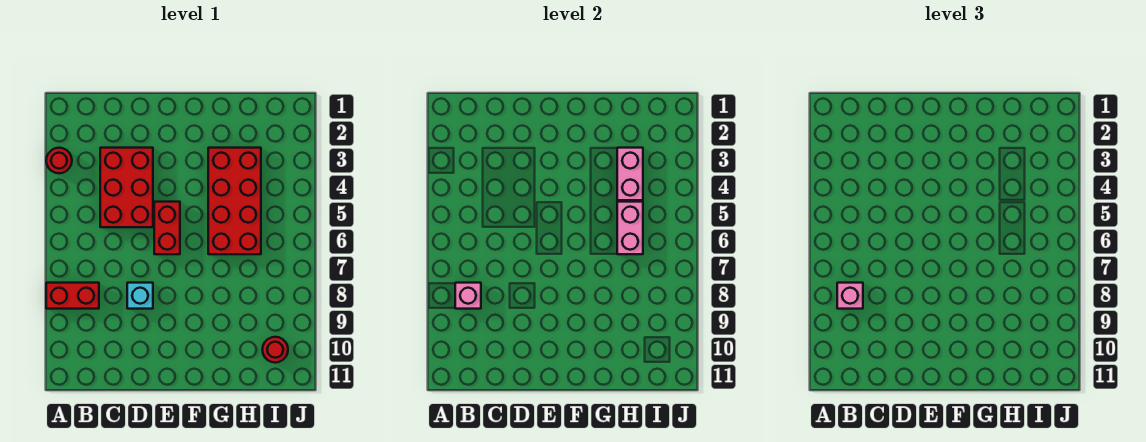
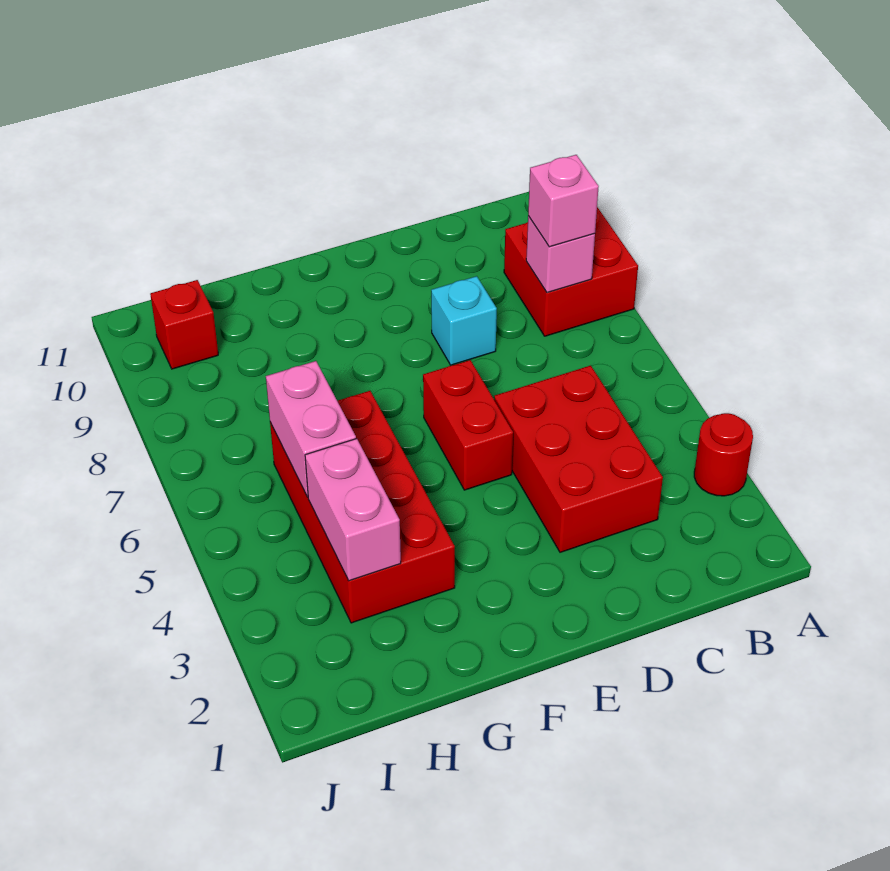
red 1x2 brick [46,283,99,309] -> red 2x2 brick [504,207,638,336]
red 1x1 round brick [262,337,288,363] -> red 1x1 brick [150,280,218,369]

